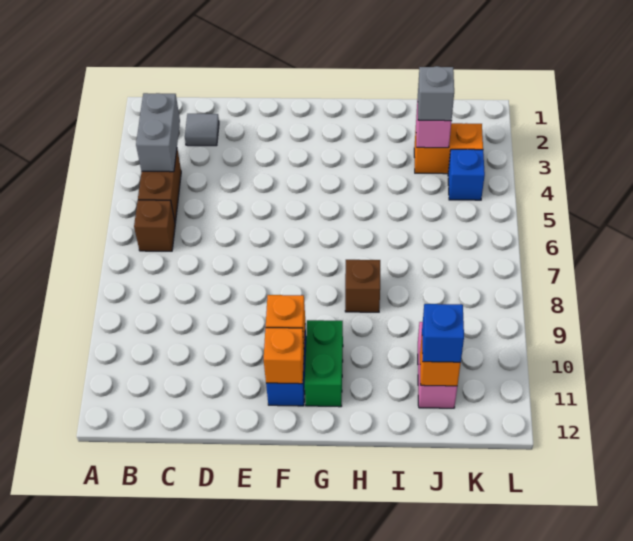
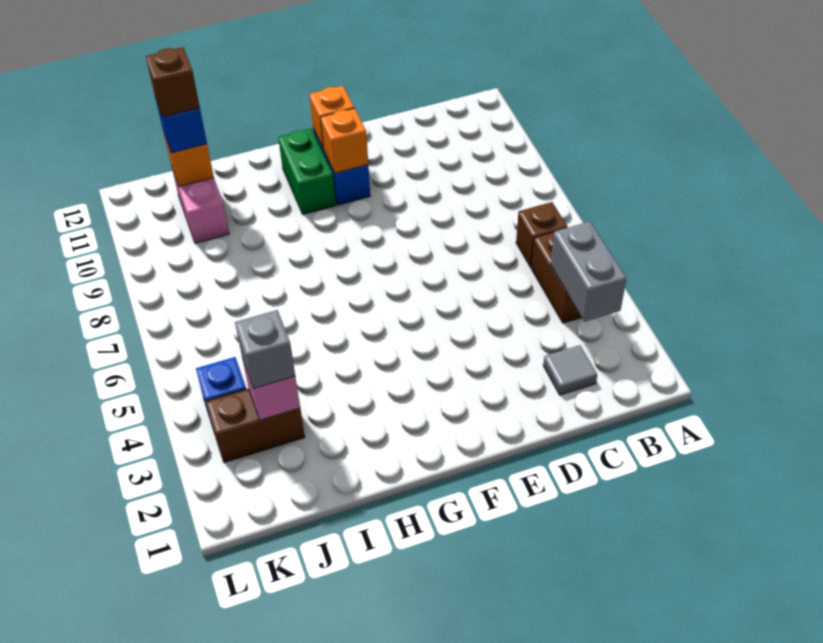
brown 1x1 brick [345,260,380,312] -> brown 1x1 brick moved to [146,47,200,117]
orange 1x2 brick [414,123,483,174] -> brown 1x2 brick [206,389,305,463]

